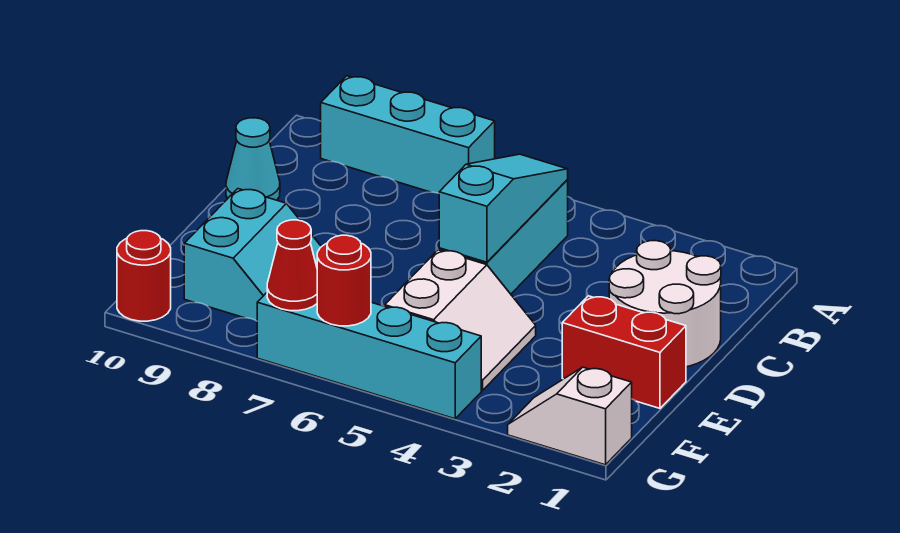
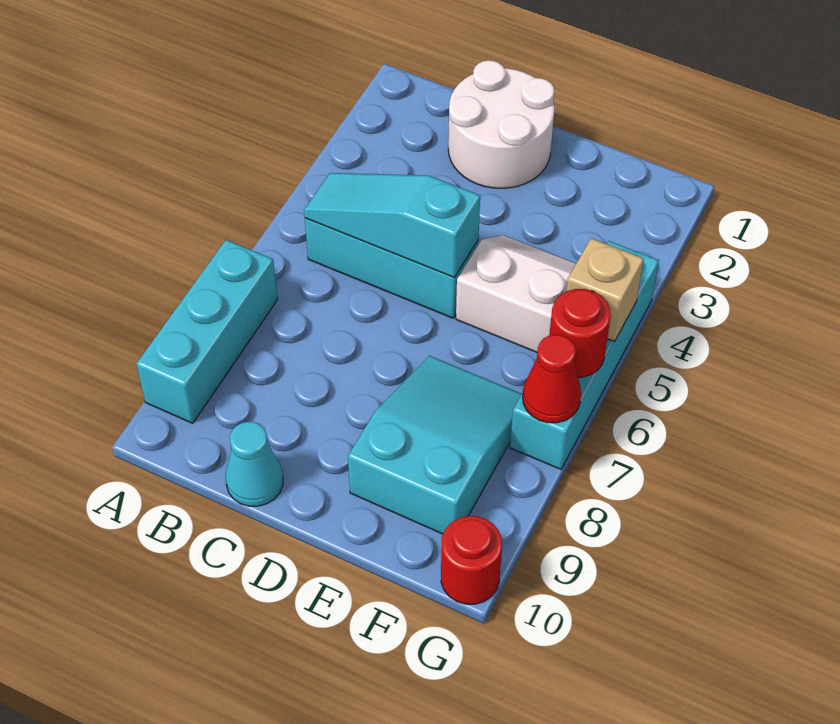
red 1x2 brick [562,296,686,408] -> none
cyan 2x2 slope [184,189,321,321] -> cyan 2x3 slope [348,356,522,534]
white 1x2 slope [508,367,632,465] -> none
none -> tan 1x1 brick [566,238,644,342]

